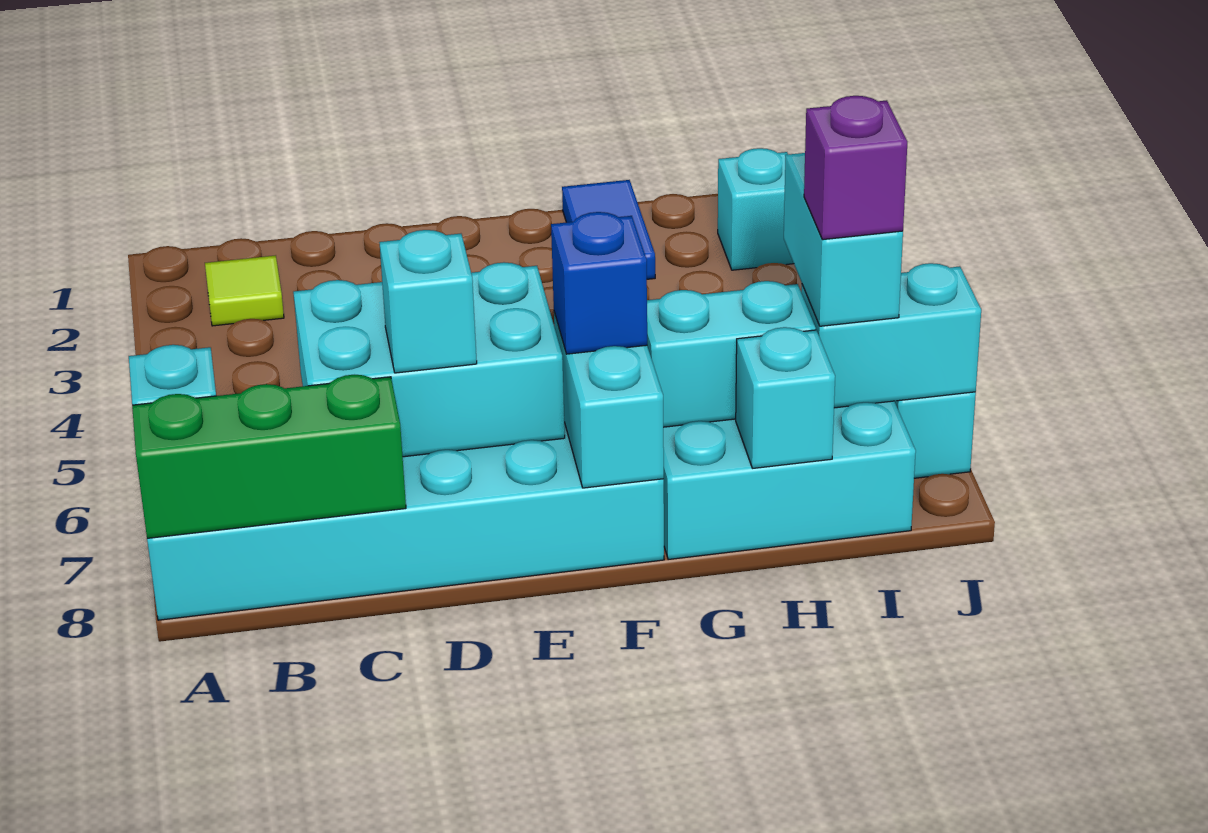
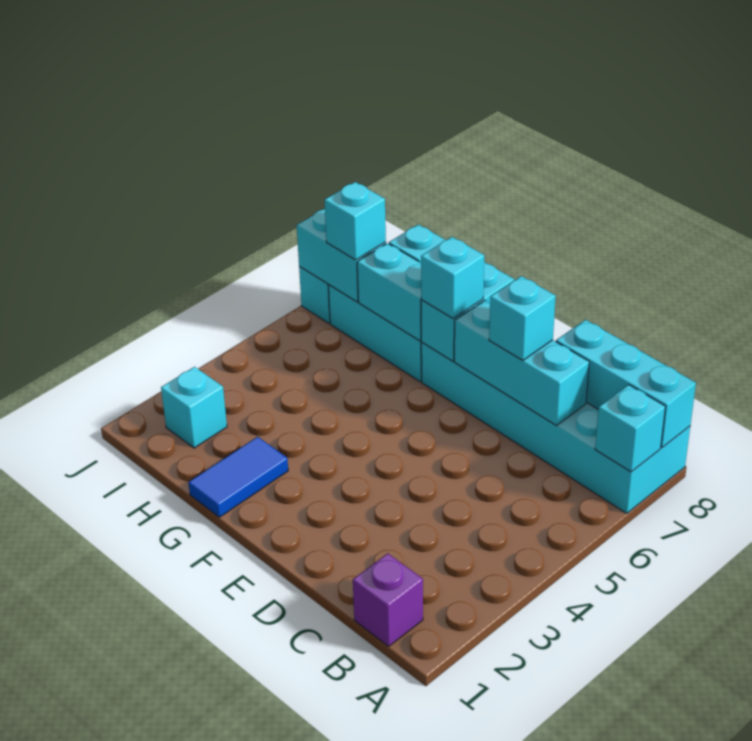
green 1x3 brick [132,375,406,538] -> cyan 1x3 brick [556,320,696,448]
lime 1x1 tile [205,255,284,326] -> none
cyan 2x3 brick [293,262,565,457] -> cyan 1x3 brick [454,300,589,426]
blue 1x1 brick [551,212,647,354] -> cyan 1x1 brick [421,237,484,318]
cyan 1x2 brick [784,153,903,326] -> cyan 1x1 brick [324,182,386,260]
purple 1x1 brick [804,96,907,240] -> purple 1x1 brick moved to [353,554,423,646]

